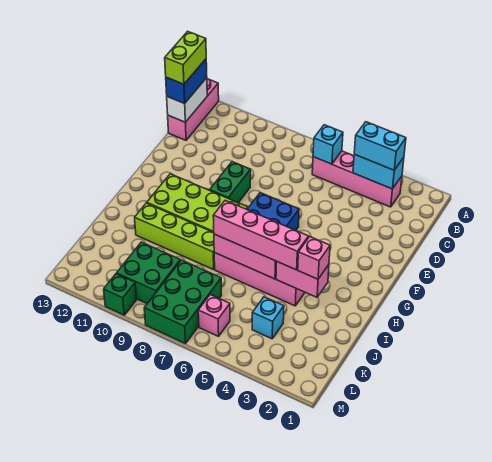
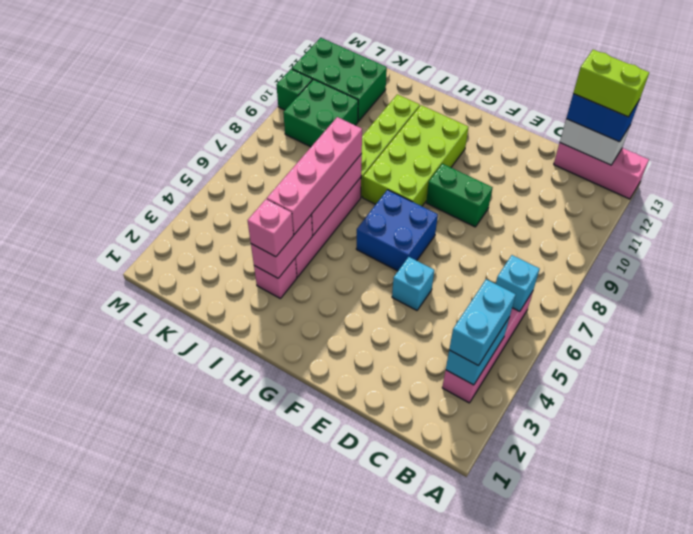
cyan 1x1 brick [252,297,284,339] -> cyan 1x1 brick moved to [392,257,434,310]
green 2x3 brick [144,260,221,344] -> green 2x3 brick moved to [292,38,387,121]
pink 1x1 brick [198,295,230,336] -> pink 1x1 brick moved to [254,259,297,298]

